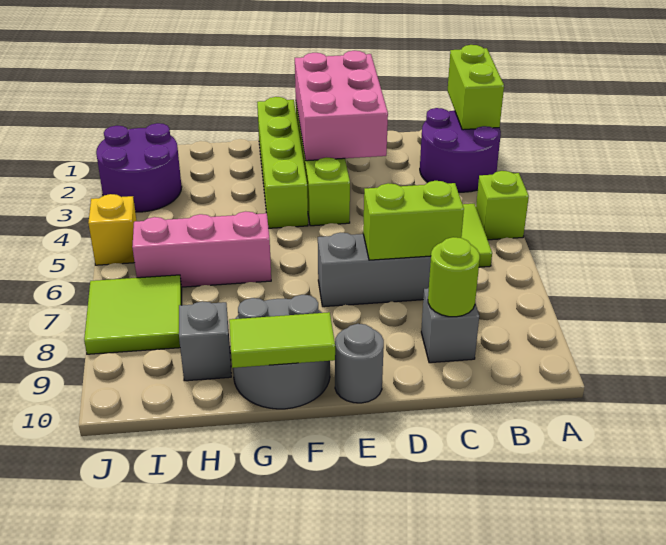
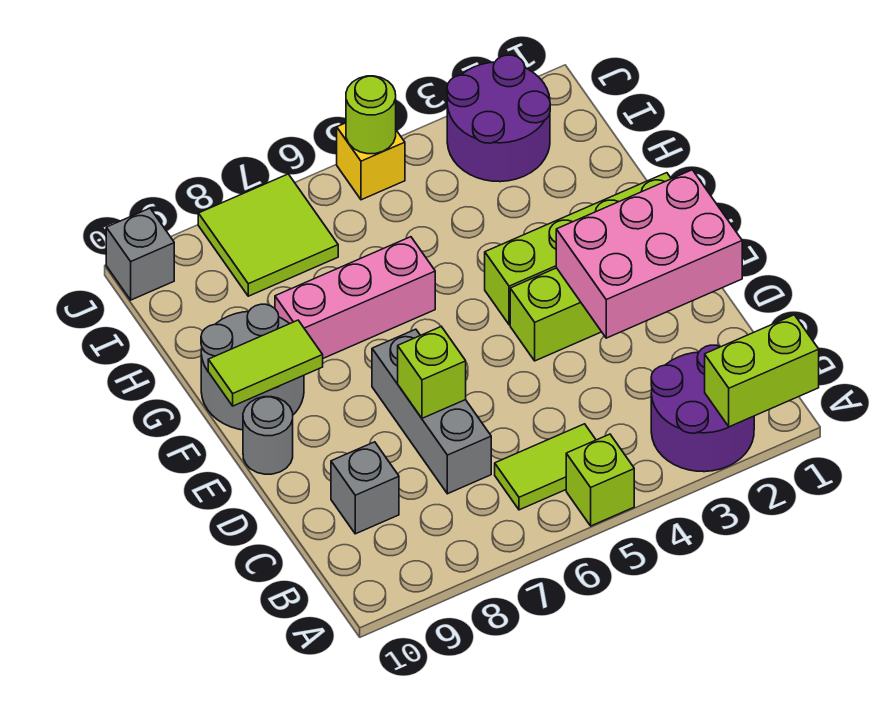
lime 1x2 brick [363,181,464,260] -> lime 1x1 brick [398,327,466,418]
lime 1x1 round brick [428,237,480,317] -> lime 1x1 round brick moved to [346,76,396,154]
lime 1x2 tile [229,312,335,368] -> lime 1x2 tile turned to [208,320,323,406]
pink 1x3 brick [132,211,271,287] -> pink 1x3 brick turned to [275,237,435,358]
grey 1x1 brick [179,301,231,381] -> grey 1x1 brick moved to [106,208,174,300]

